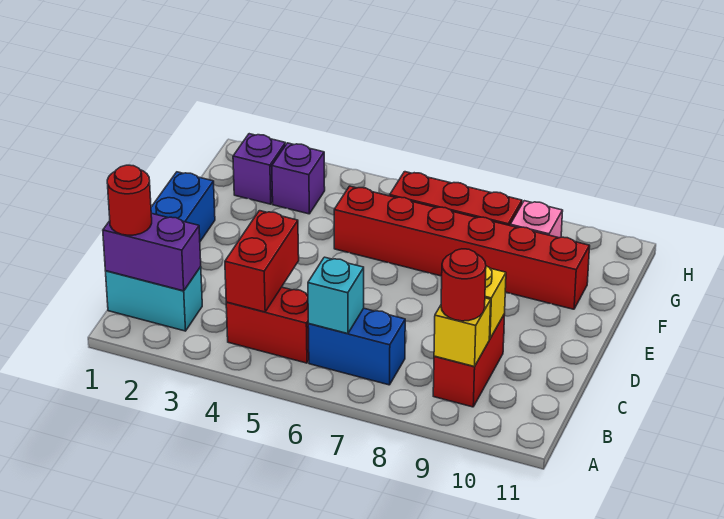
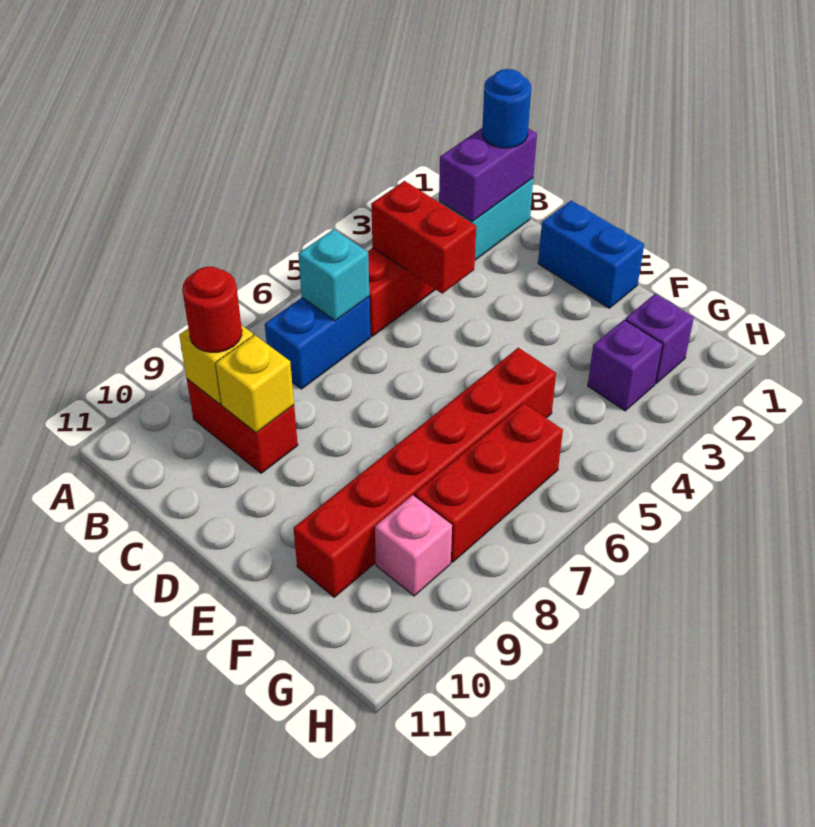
red 1x1 round brick [107,165,152,235] -> blue 1x1 round brick [482,69,531,148]

